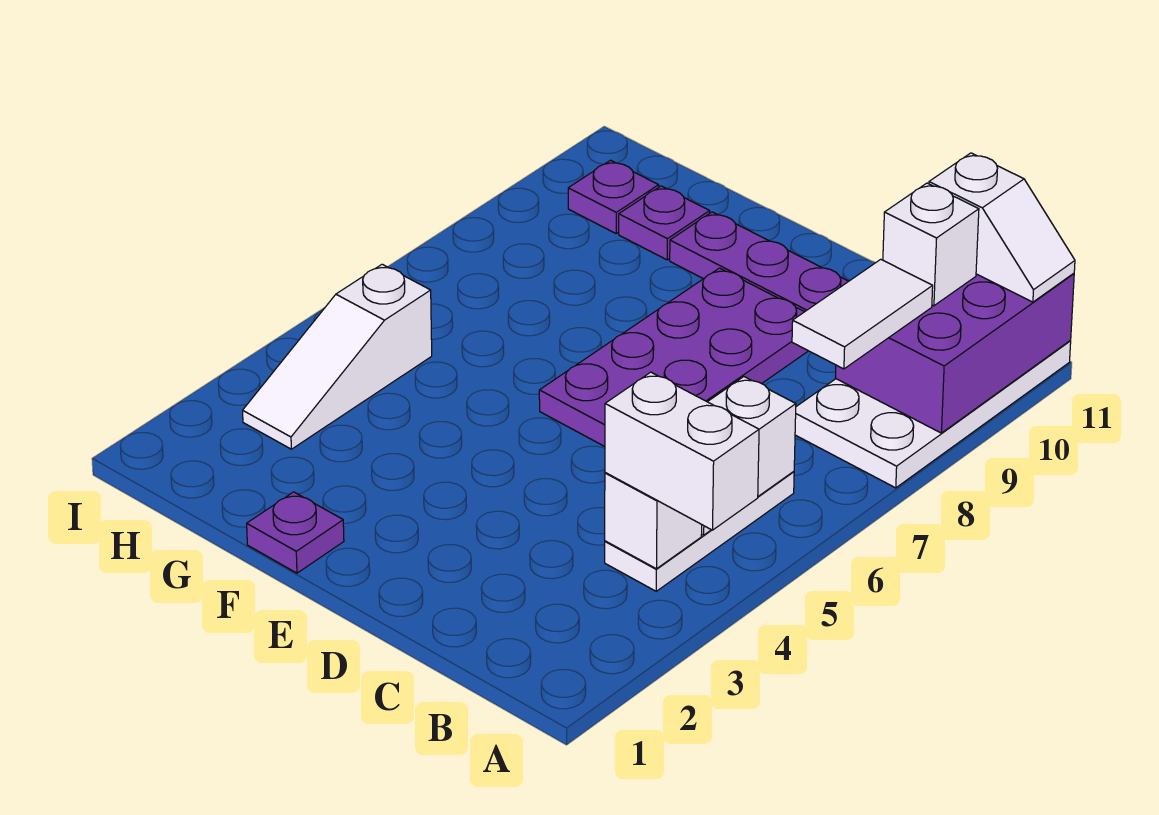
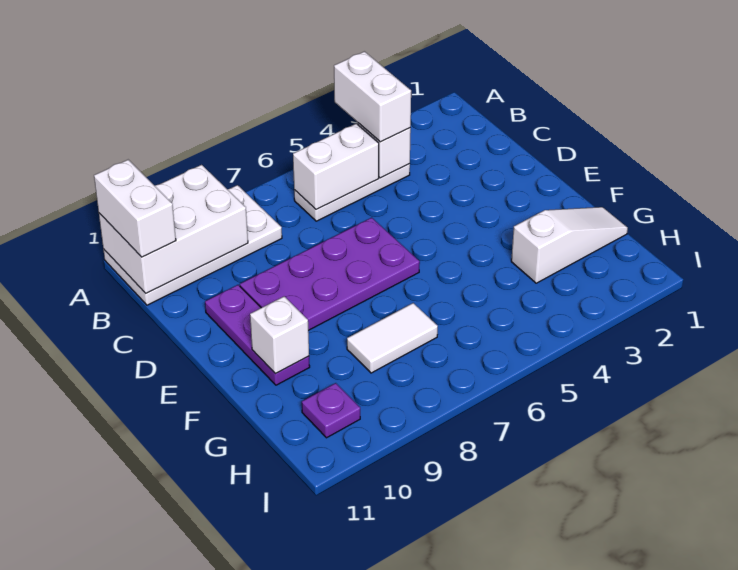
purple 2x3 brick [836,273,1074,433] -> white 2x3 brick [99,165,248,293]
white 1x2 slope [929,153,1075,302] -> white 1x2 brick [94,160,176,257]
white 1x2 tile [792,259,933,369] -> white 1x2 tile moved to [347,303,438,373]
white 1x1 brick [883,183,979,306] -> white 1x1 brick moved to [250,296,309,374]
purple 1x1 plate [247,492,344,573] -> none
purple 1x1 plate [619,186,710,260] -> none
white 1x3 slope [243,264,432,449] -> white 1x3 slope moved to [511,207,628,283]

